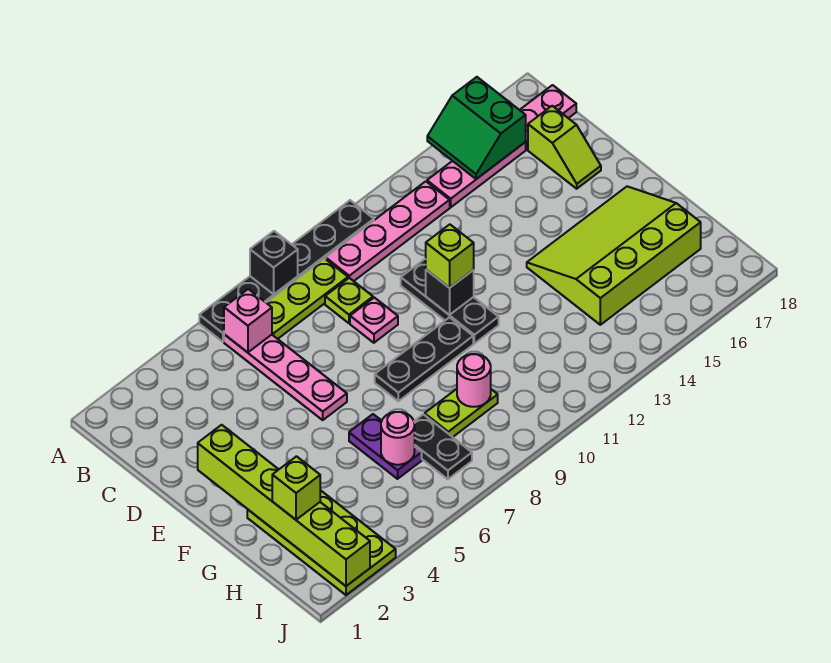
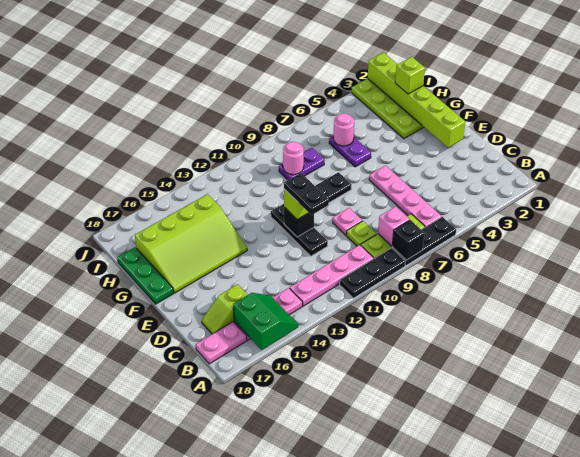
pink 1x1 brick [224,289,272,352] -> pink 1x1 brick moved to [378,206,410,246]
lime 1x2 slope [528,106,601,189] -> lime 1x2 slope turned to [202,284,248,334]
none -> green 1x3 plate [117,247,174,304]
black 1x2 plate [414,414,472,479] -> black 1x2 plate moved to [284,173,329,215]
lime 1x2 plate [425,389,498,437] -> purple 1x2 plate [279,148,325,180]

